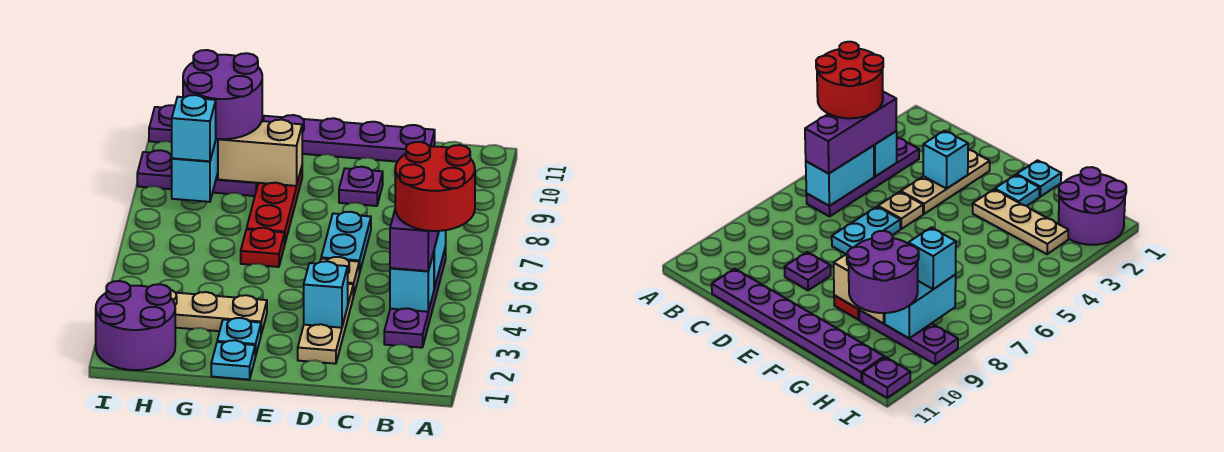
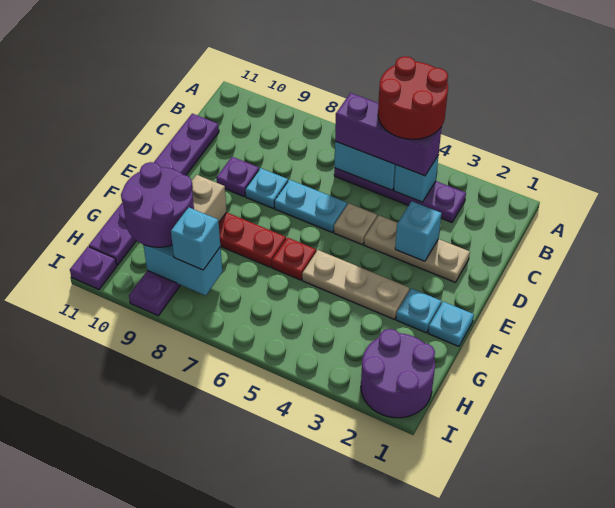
none -> cyan 1x1 plate [245,168,288,208]
tan 1x3 plate [170,290,267,334] -> tan 1x3 plate turned to [302,250,409,319]

